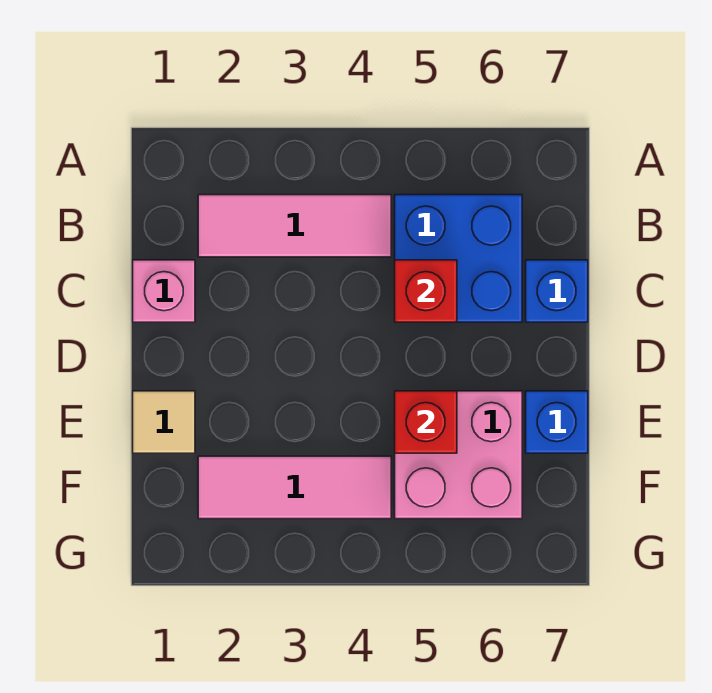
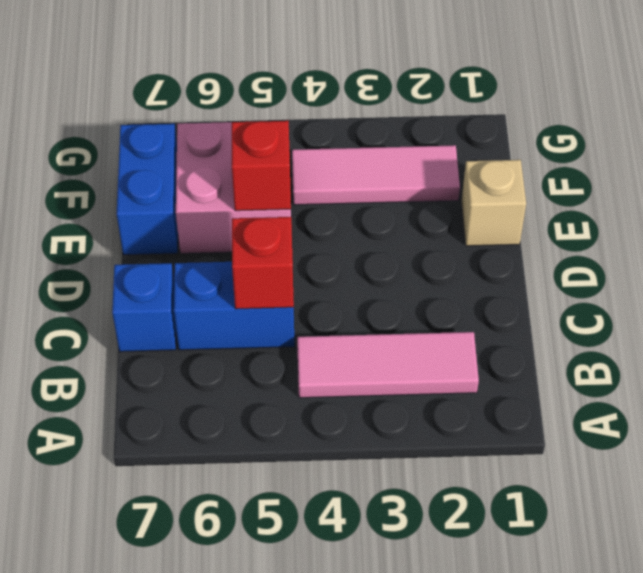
blue 2x2 brick [395,195,522,322] -> blue 1x2 brick [174,262,295,350]
pink 1x1 brick [133,260,195,322] -> none
tan 1x1 tile [133,391,195,453] -> tan 1x1 brick [461,160,526,246]
blue 1x1 brick [526,391,588,453] -> blue 1x2 brick [117,124,178,255]

